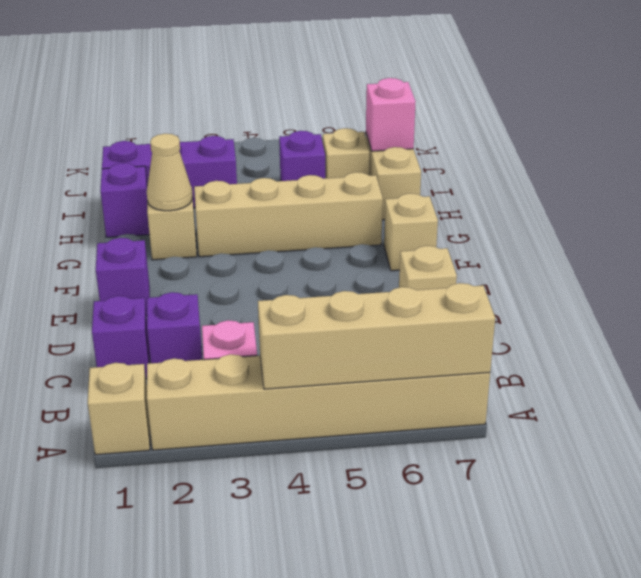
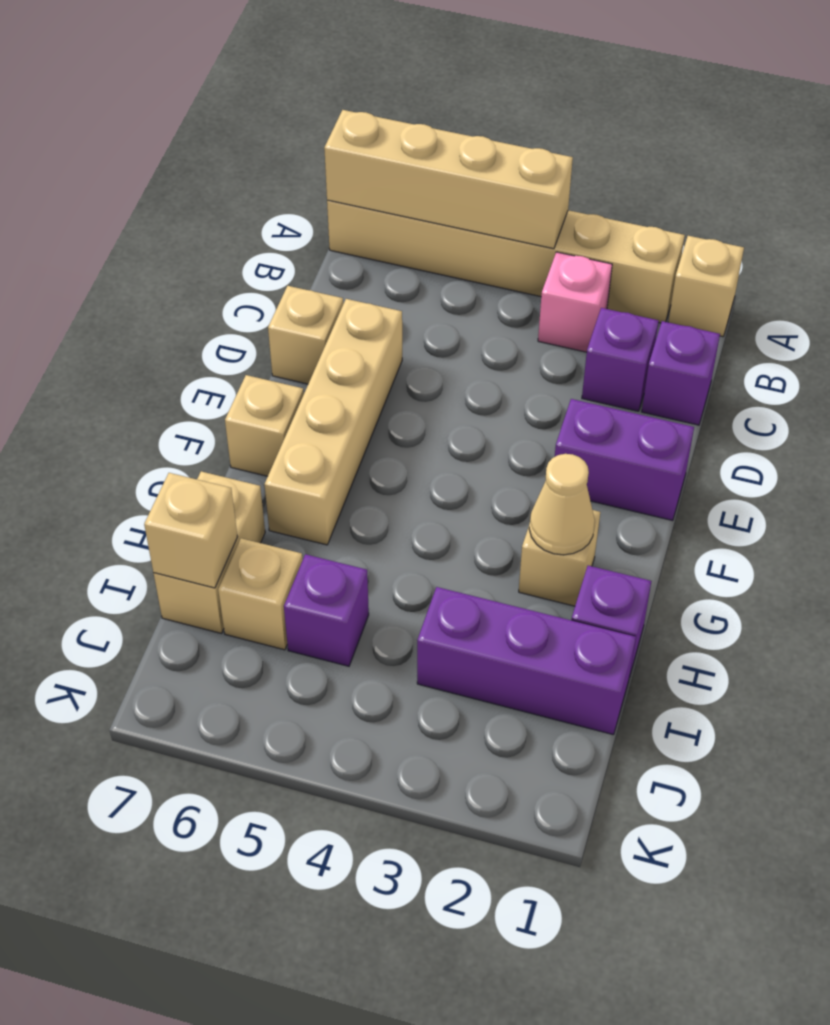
purple 1x1 brick [96,238,150,316] -> purple 1x2 brick [555,399,694,521]
tan 1x4 brick [194,172,383,257] -> tan 1x4 brick turned to [264,299,402,545]
pink 1x1 brick [366,78,416,151] -> tan 1x1 brick [144,473,237,588]

